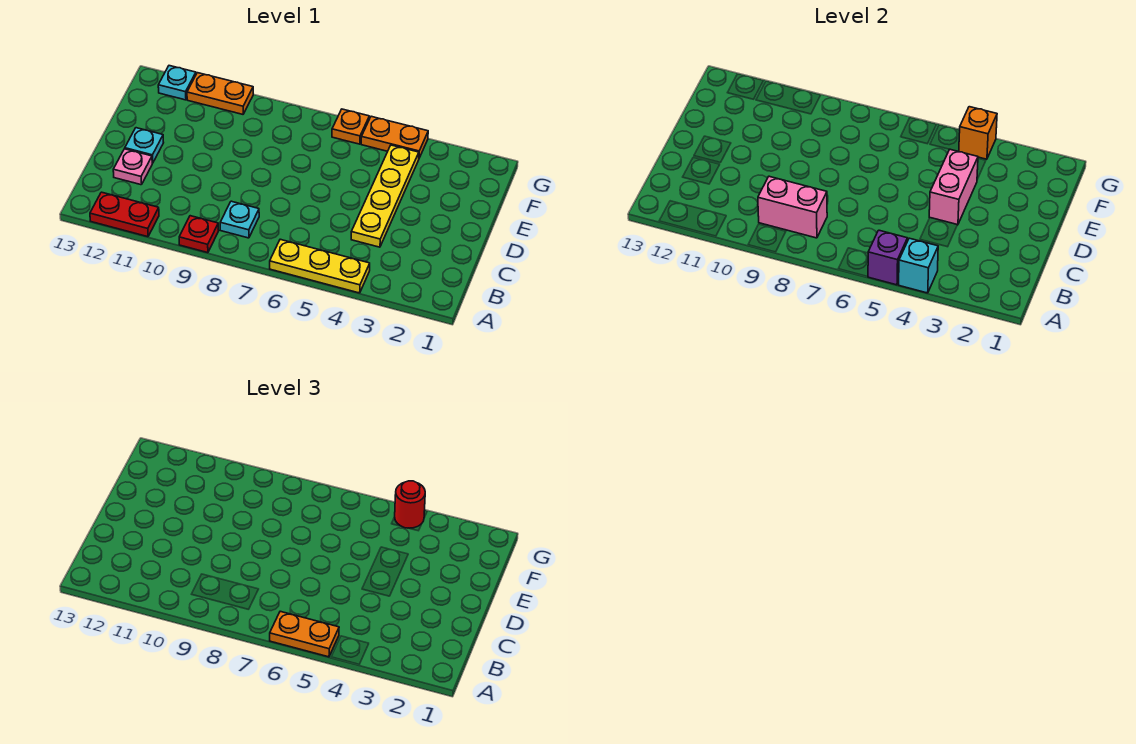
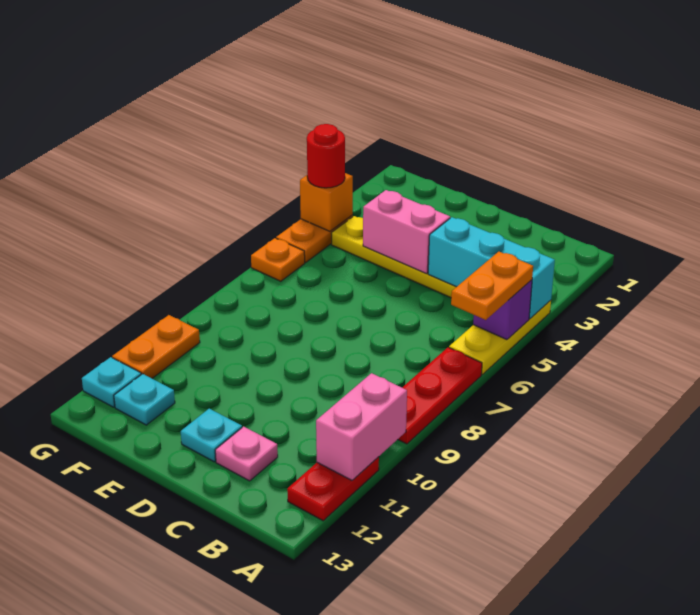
cyan 1x1 brick [899,238,938,293] -> cyan 1x3 brick [428,217,555,319]
red 1x1 plate [179,216,219,253] -> red 1x3 plate [398,347,482,444]
cyan 1x1 plate [220,201,259,238] -> cyan 1x1 plate moved to [114,374,175,425]
pink 1x2 brick [758,176,827,238] -> pink 1x2 brick moved to [316,373,407,480]

